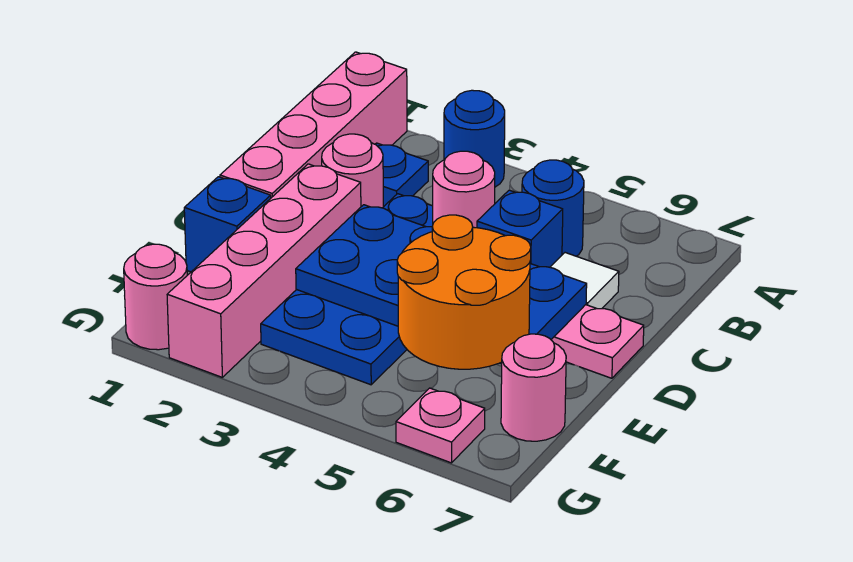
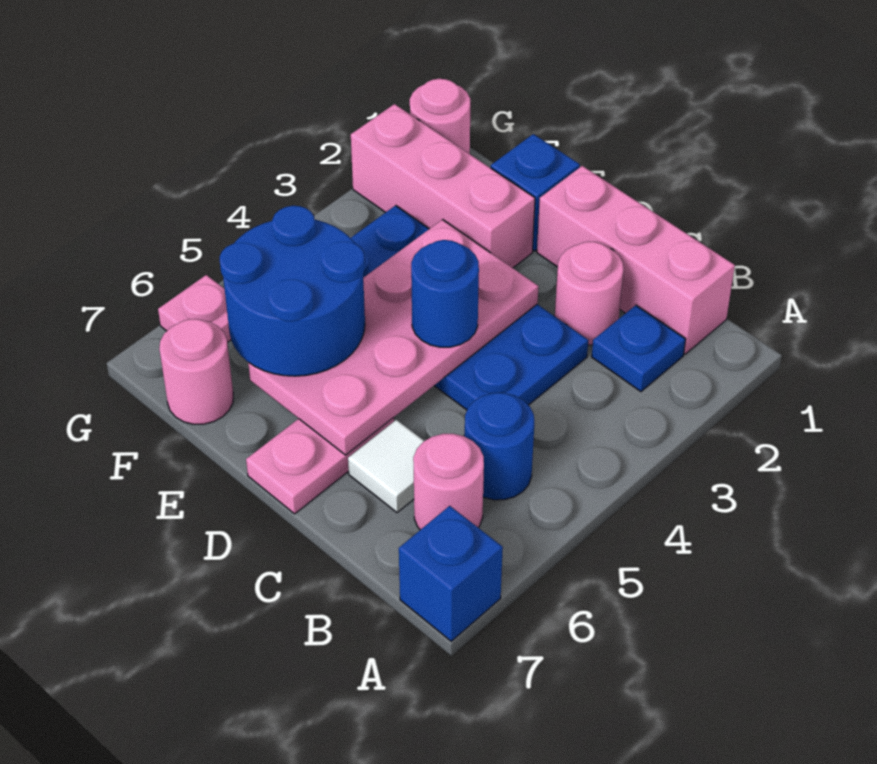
pink 1x4 brick [220,52,407,198] -> pink 1x3 brick [537,166,735,354]
blue 1x1 round brick [444,90,505,187] -> blue 1x1 round brick moved to [411,240,479,347]
pink 1x1 round brick [433,151,495,228] -> pink 1x1 round brick moved to [413,434,484,530]
blue 1x1 brick [477,190,563,267] -> blue 1x1 brick moved to [399,506,503,641]
pink 1x4 brick [167,164,361,377] -> pink 1x3 brick [351,104,535,268]
blue 2x4 plate [296,205,587,364] -> pink 2x4 plate [248,220,539,455]
orange 2x2 round brick [397,215,531,369] -> blue 2x2 round brick [220,206,365,376]

